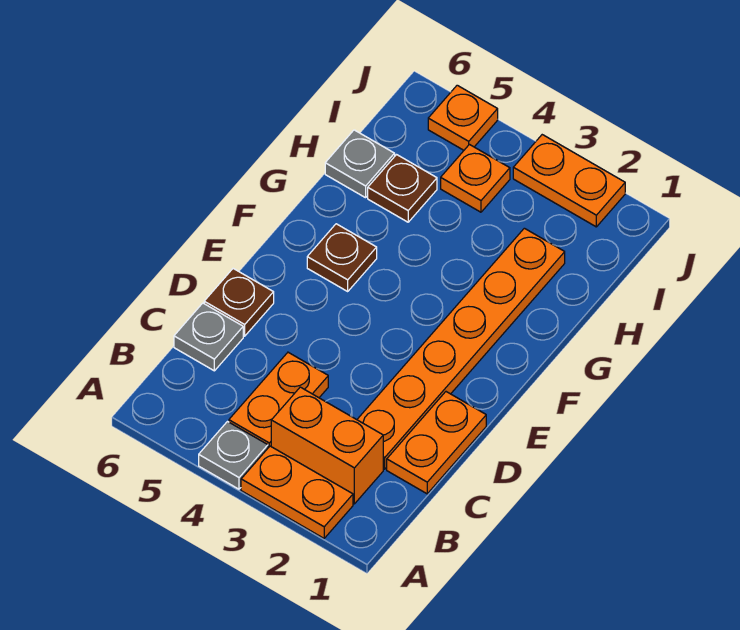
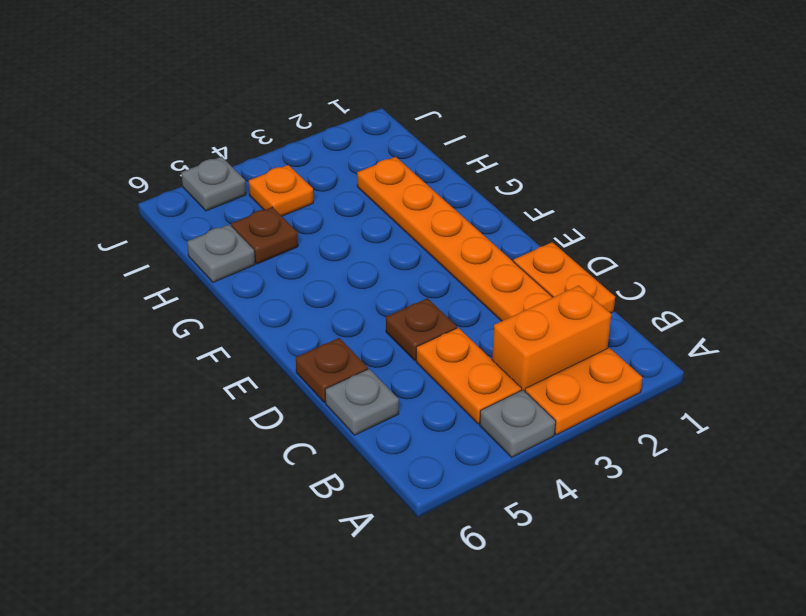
brown 1x1 plate [307,224,377,291] -> brown 1x1 plate moved to [386,298,457,360]
orange 1x2 plate [513,135,625,227] -> none
orange 1x1 plate [428,85,498,150] -> grey 1x1 plate [181,157,246,211]

